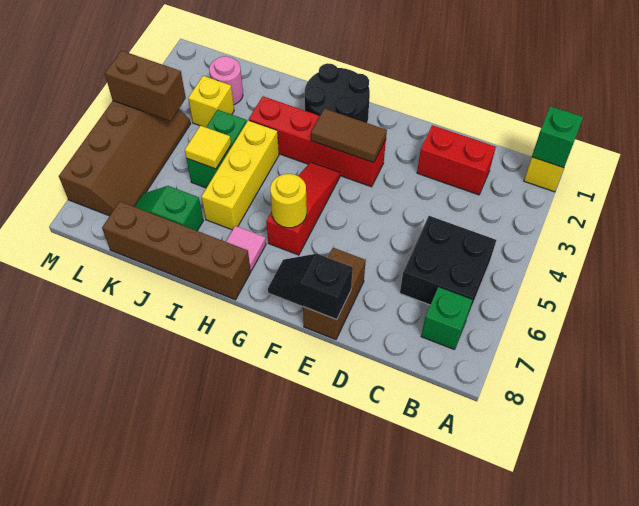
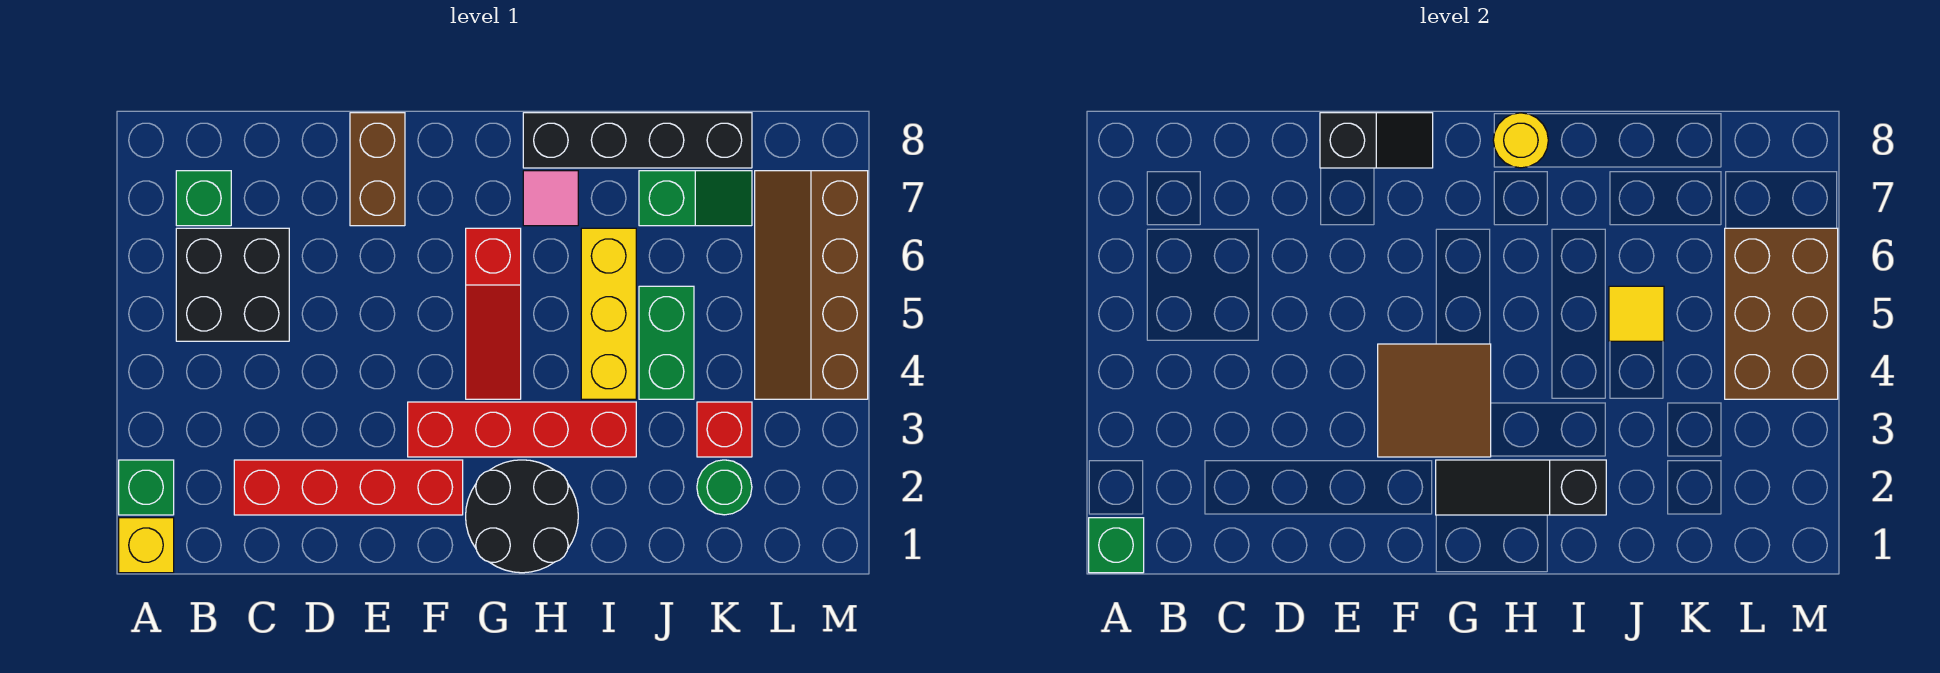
none -> green 1x1 brick [119,460,174,515]
red 1x2 brick [417,125,496,195] -> red 1x4 brick [234,460,463,515]
brown 1x2 tile [311,109,387,163] -> brown 2x2 tile [1378,344,1491,457]
none -> black 1x3 slope [1436,460,1606,515]
yellow 1x1 round brick [270,174,307,228] -> yellow 1x1 round brick moved to [1493,113,1548,168]
brown 1x4 brick [102,201,251,300] -> black 1x4 brick [523,113,752,168]
pink 1x1 round brick [209,56,243,105] -> green 1x1 round brick [697,460,752,515]
yellow 1x1 brick [188,76,234,127] -> red 1x1 brick [697,402,752,457]
brown 1x2 brick [105,51,186,121] -> brown 2x3 brick [1725,228,1838,399]

